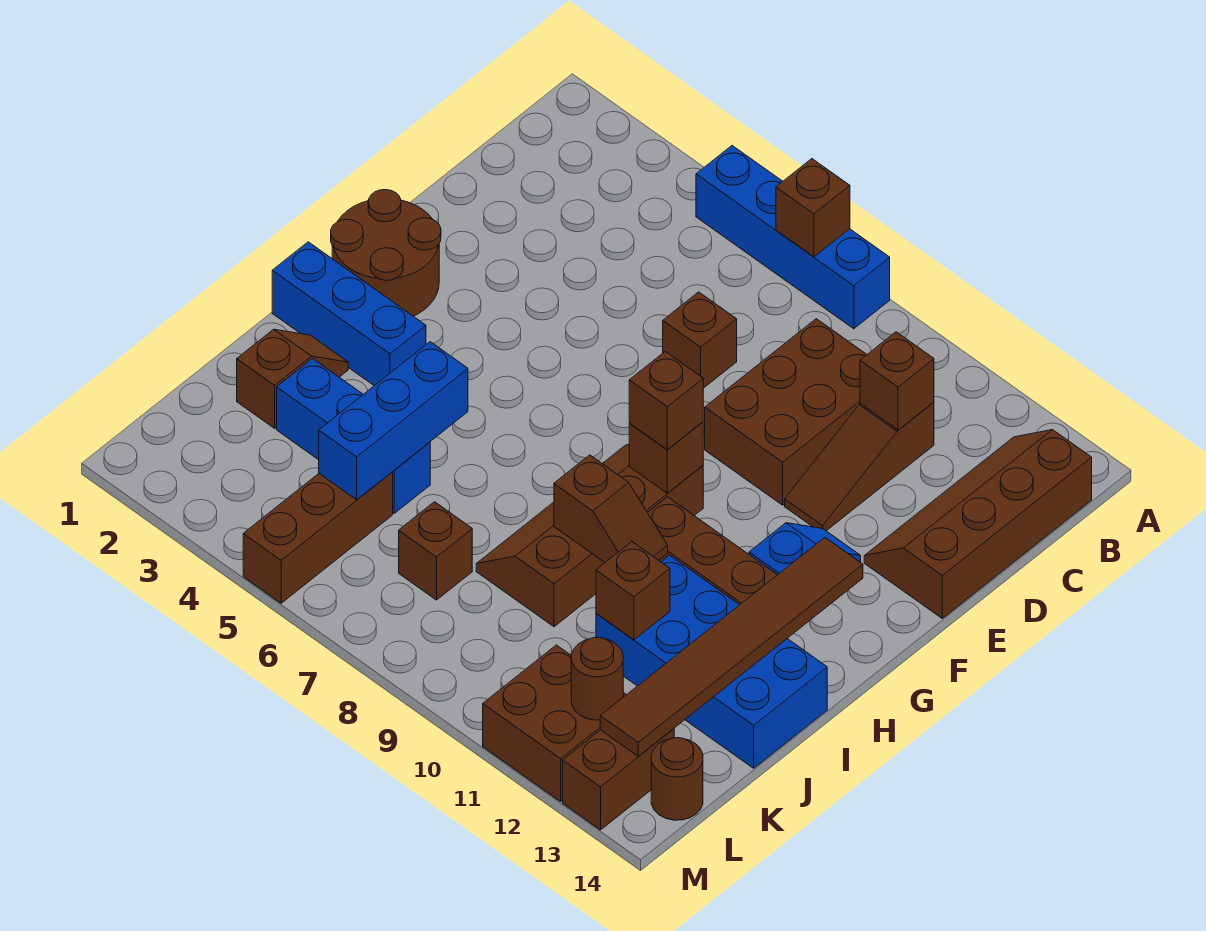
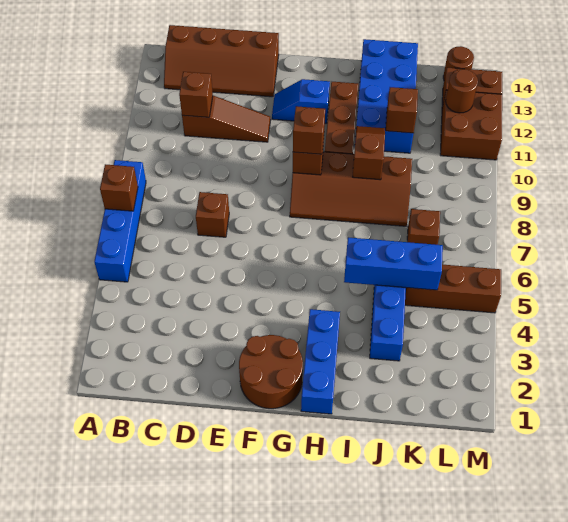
brown 2x3 brick [705,319,867,505] -> none
brown 1x6 tile [600,538,863,756] -> none
brown 1x2 slope [237,329,348,428] -> none

